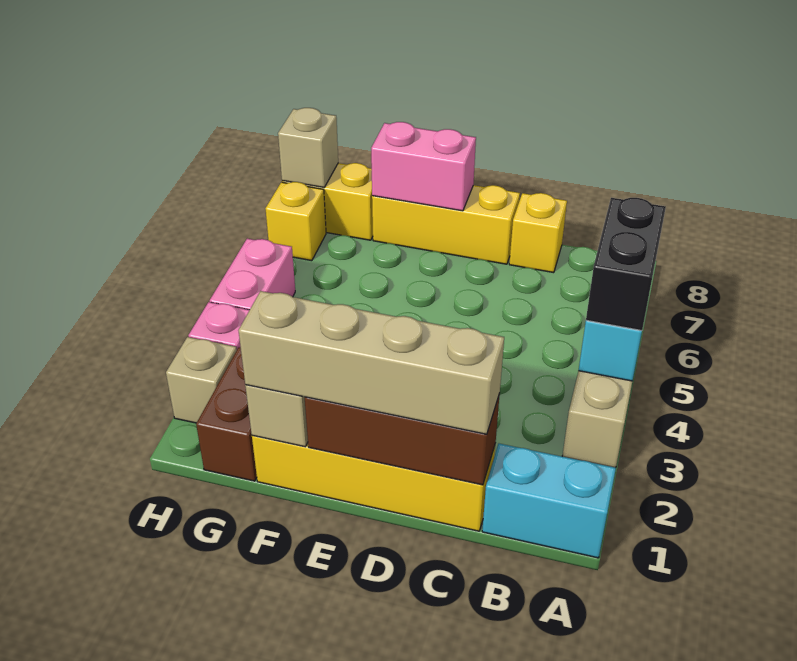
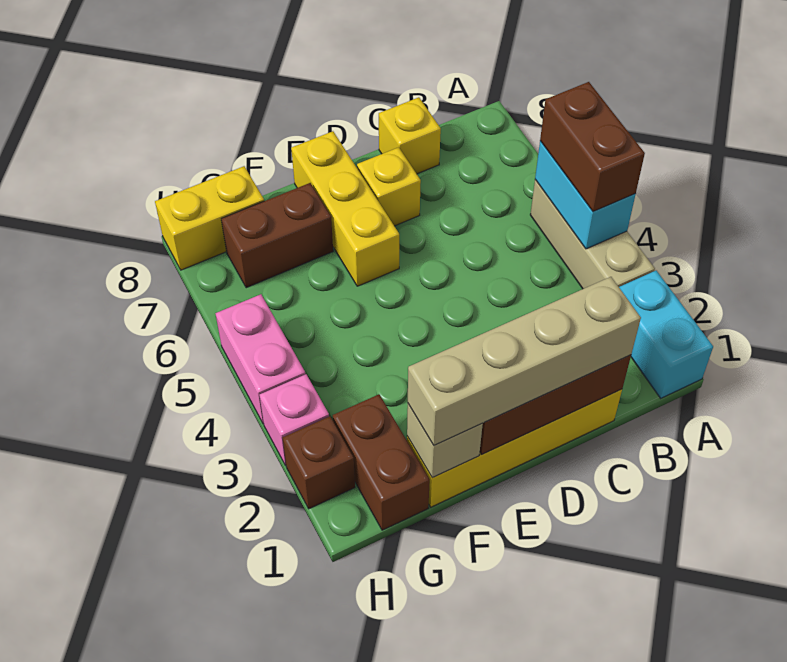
cyan 1x2 brick [482,444,616,558] -> cyan 1x2 brick turned to [619,271,713,398]
black 1x2 brick [586,198,666,331] -> brown 1x2 brick [540,82,645,212]
yellow 1x3 brick [372,185,520,264] -> yellow 1x3 brick turned to [291,131,399,286]
pink 1x2 brick [371,122,476,211] -> none
none -> brown 1x2 brick [221,183,333,288]
tan 1x1 brick [166,337,237,423] -> brown 1x1 brick [283,416,355,509]
yellow 1x1 brick [265,182,326,261] -> yellow 1x1 brick moved to [357,147,421,226]
tan 1x1 brick [278,108,338,187] -> none

